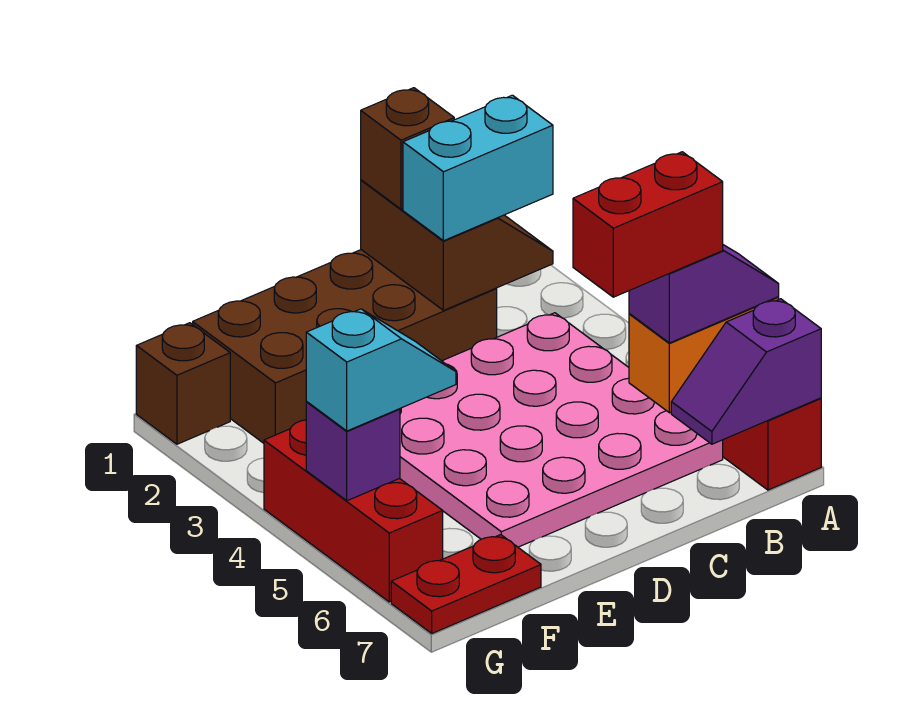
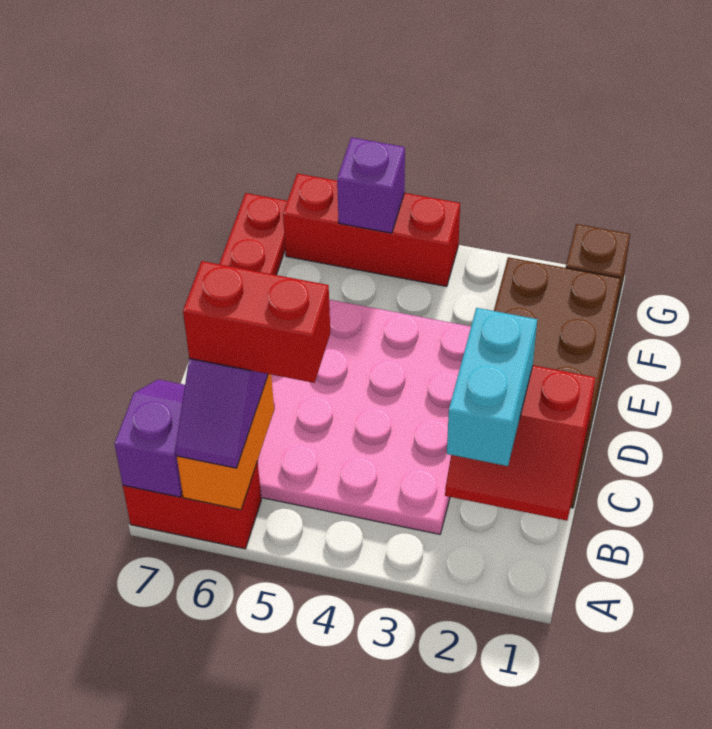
brown 2x2 slope [361,180,553,310] -> red 2x2 slope [445,365,596,521]
red 1x2 brick [573,152,723,297] -> red 1x2 brick turned to [183,261,330,383]
brown 1x1 brick [361,88,454,209] -> none
cyan 1x2 slope [306,309,456,431] -> none

